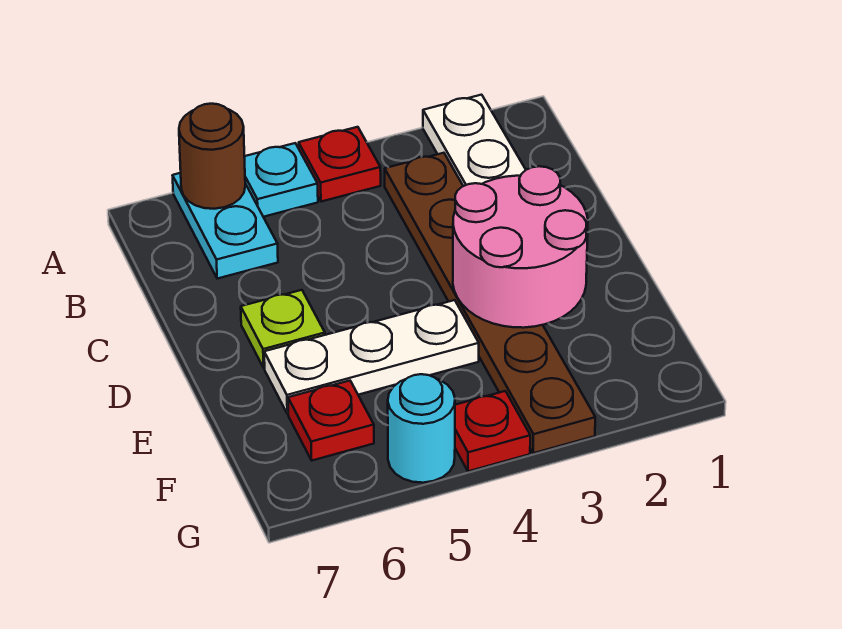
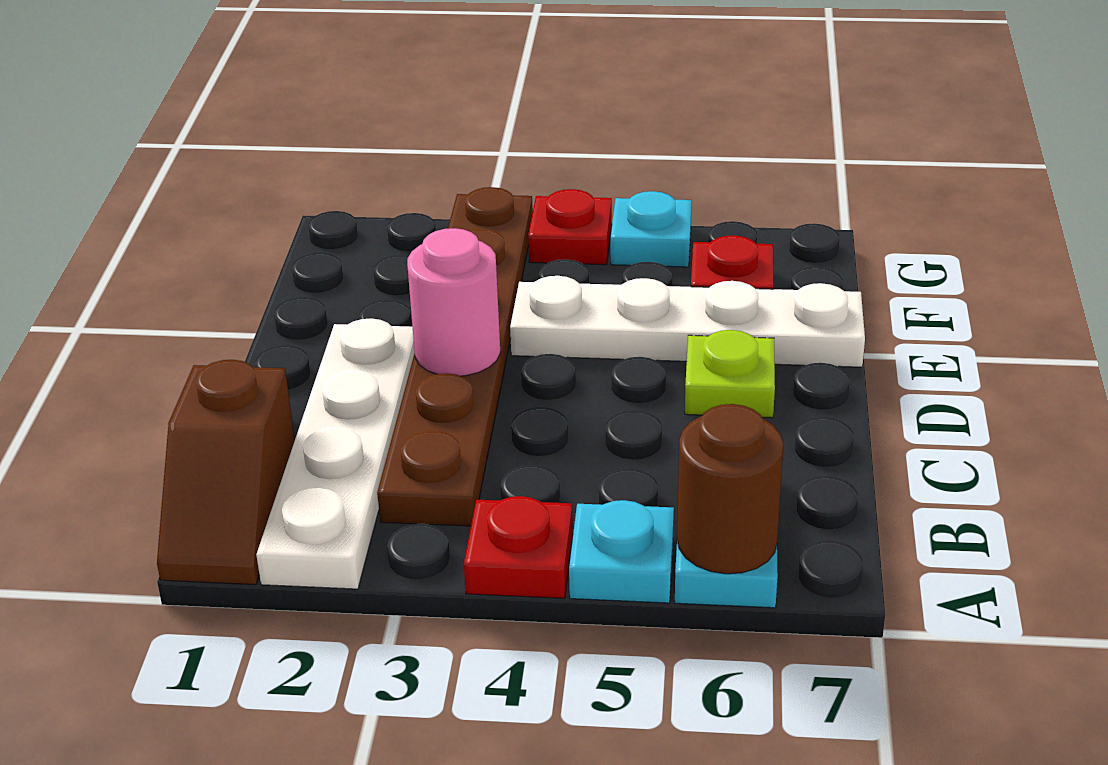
none -> brown 1x2 slope [157,360,295,585]
pink 2x2 round brick [453,166,588,328] -> pink 1x1 round brick [407,228,500,376]
white 1x3 plate [264,300,479,414] -> white 1x4 plate [510,276,865,367]
cyan 1x1 round brick [388,374,455,483] -> cyan 1x1 plate [610,191,692,267]

